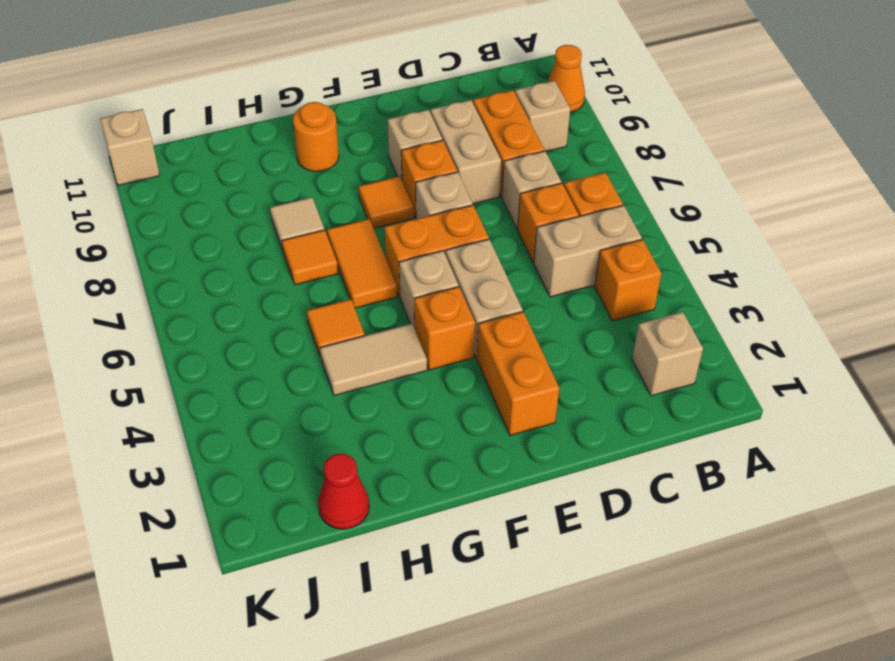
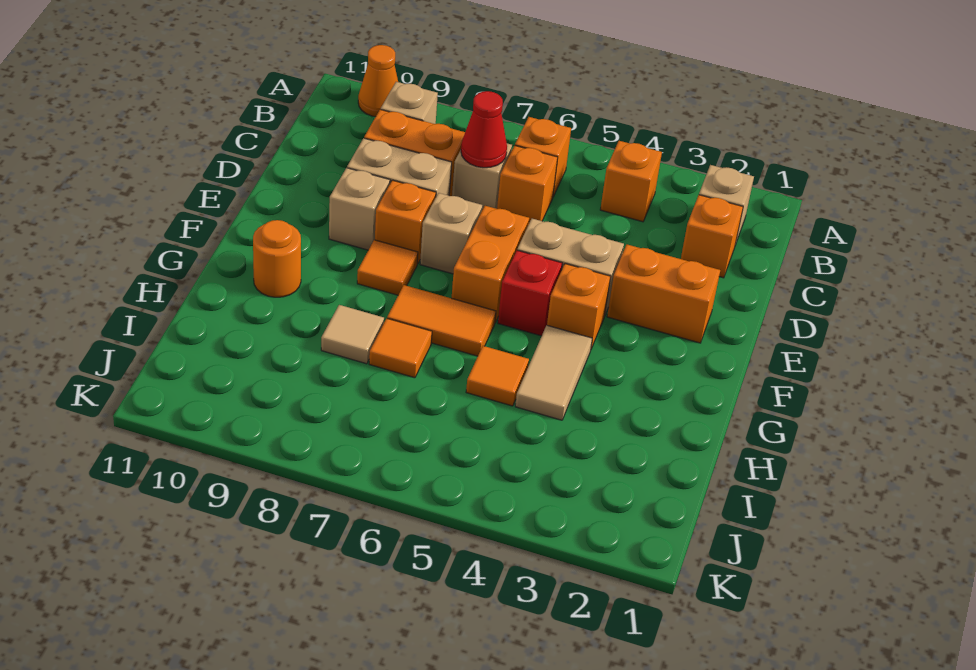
tan 1x2 brick [534,205,642,297] -> none
none -> orange 1x1 brick [681,195,743,278]
tan 1x1 brick [399,251,459,328] -> red 1x1 brick [498,250,562,336]
red 1x1 cone [318,454,369,529] -> red 1x1 cone moved to [461,91,507,168]
tan 1x1 brick [100,109,160,185] -> none

